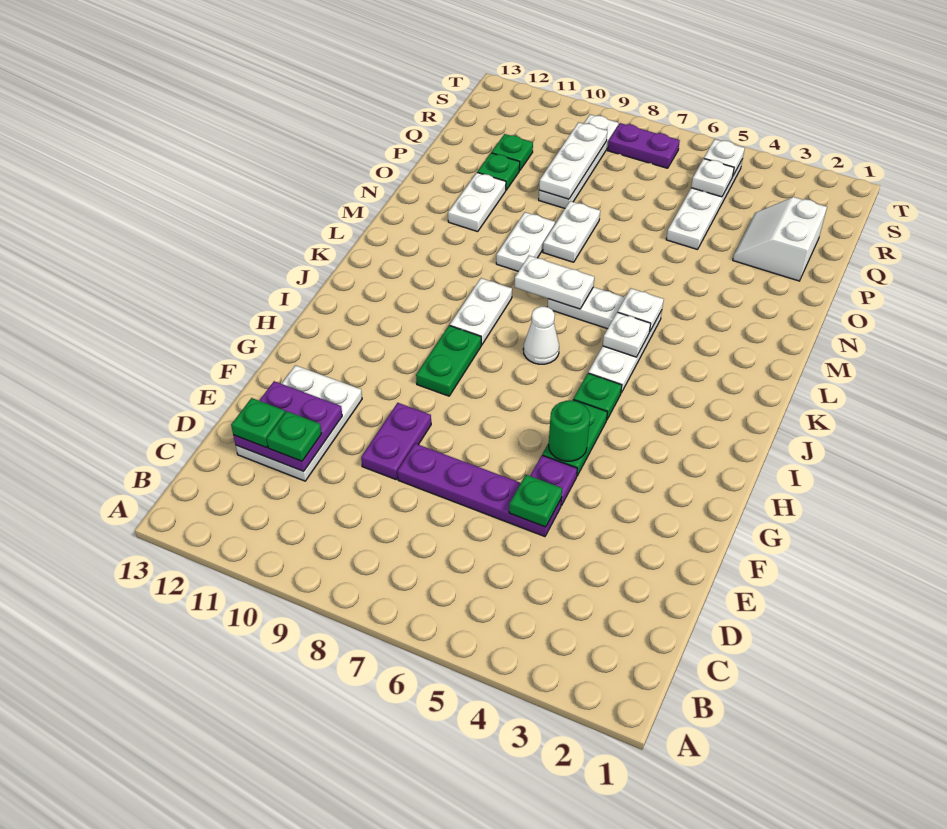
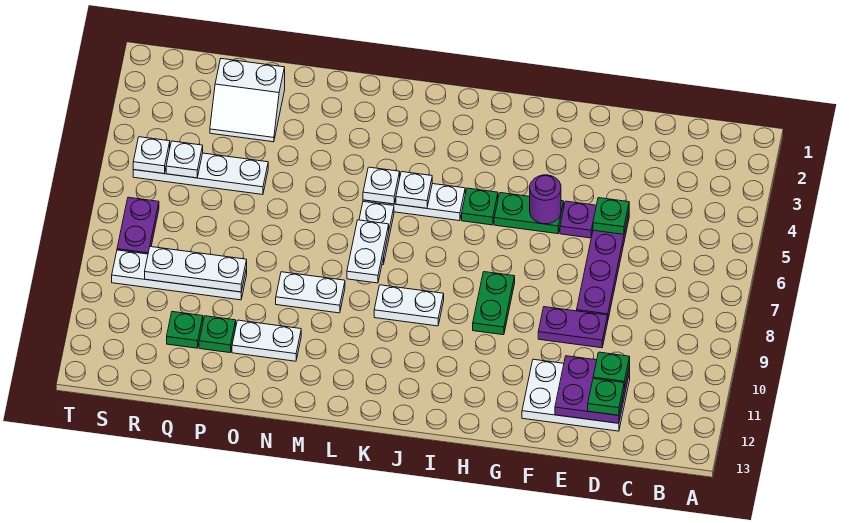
green 1x1 round brick [549,400,590,461] -> purple 1x1 round brick [530,175,561,224]
green 1x2 plate [416,325,481,396] -> green 1x2 plate turned to [473,272,515,335]
white 1x1 cone [523,306,559,364] -> none
white 1x2 plate [543,201,600,262] -> none

